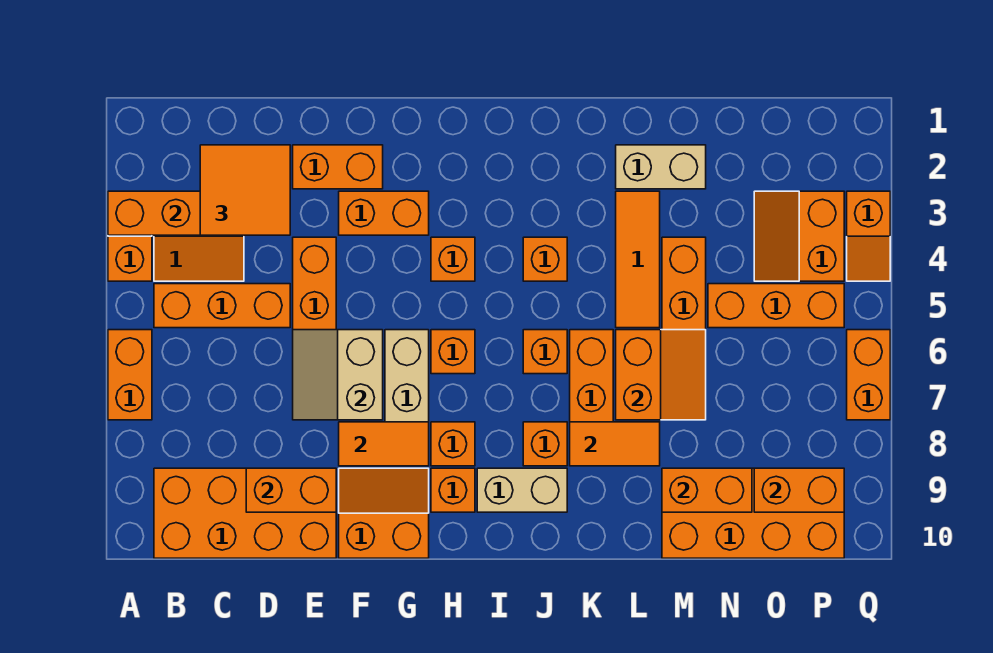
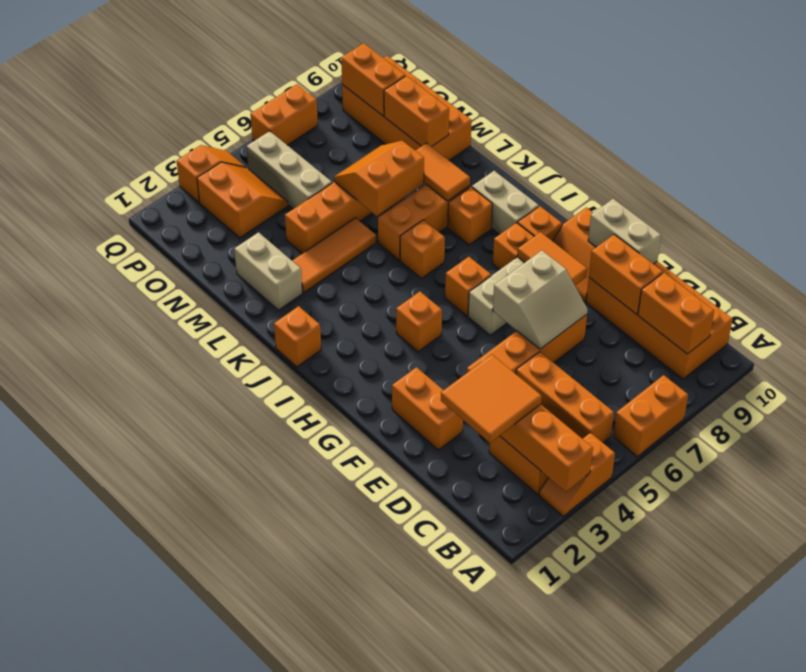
none -> tan 1x2 brick [588,199,661,264]
orange 1x2 brick [339,191,429,235] -> orange 1x2 brick moved to [638,273,714,354]
orange 1x1 brick [523,237,567,281] -> orange 1x1 brick moved to [274,306,321,367]
orange 1x3 brick [708,284,844,328] -> tan 1x3 brick [247,131,332,209]
orange 2x2 slope [754,191,844,281] -> orange 2x2 slope turned to [197,162,288,238]

